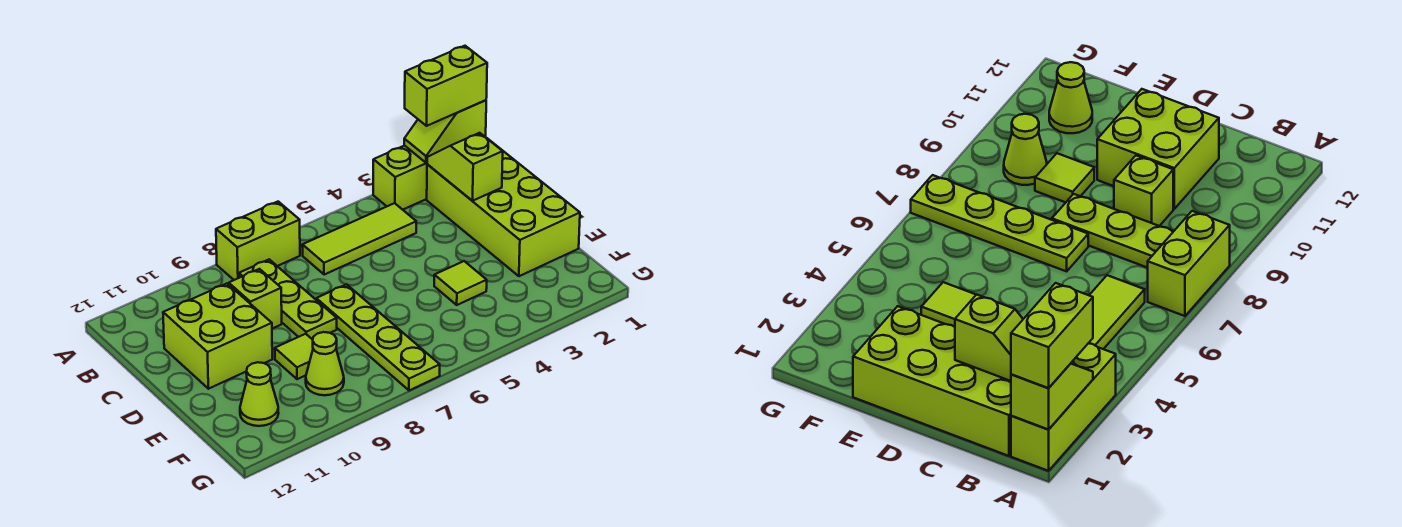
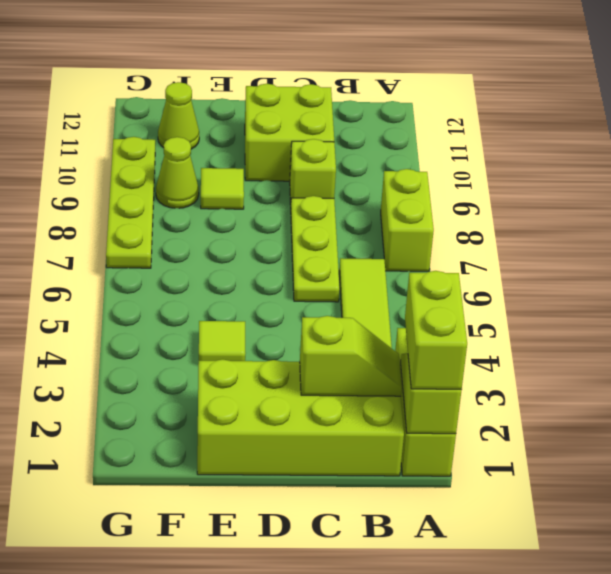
lime 1x3 plate [239,259,337,340] -> lime 1x3 plate turned to [291,196,340,302]
lime 1x4 plate [316,284,440,390] -> lime 1x4 plate turned to [106,137,155,268]

